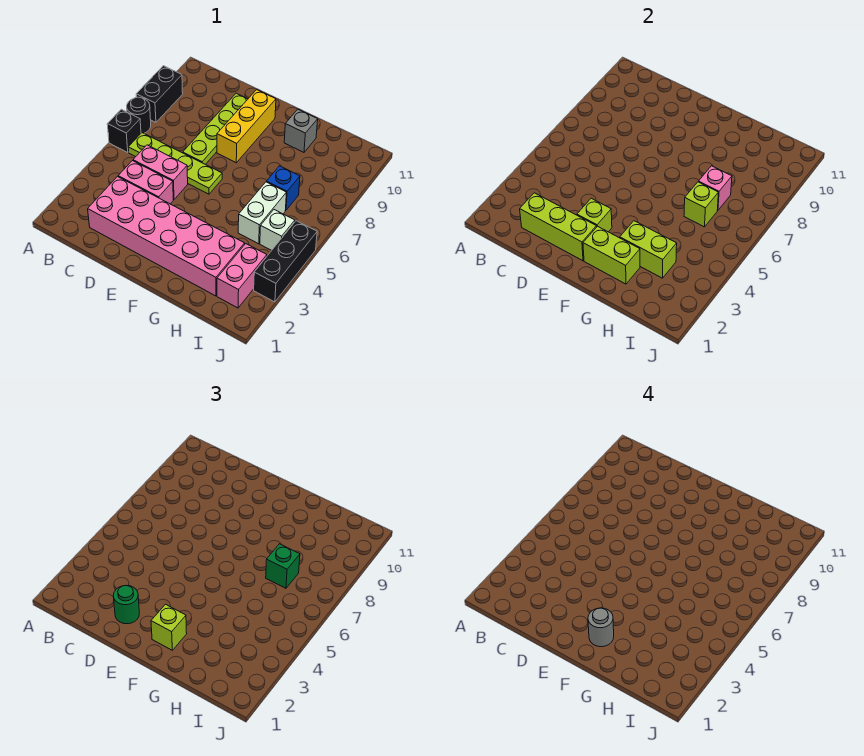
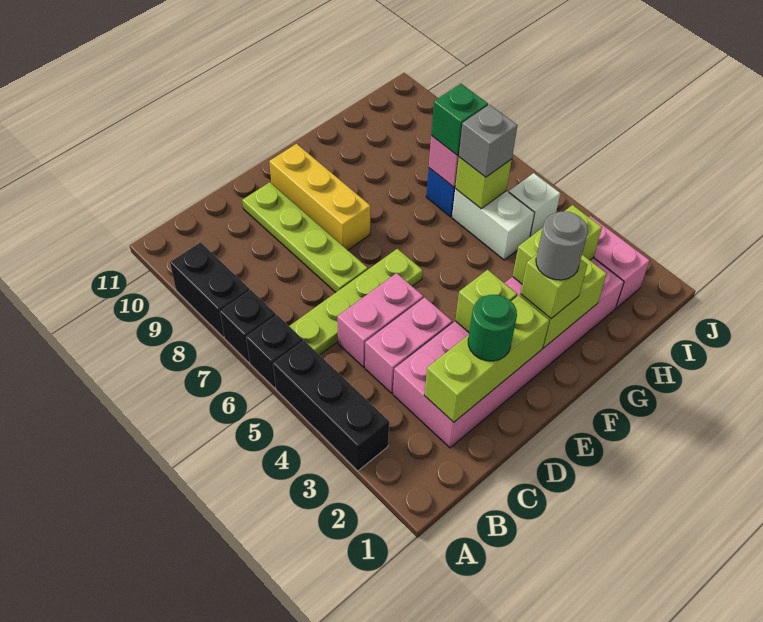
black 1x1 round brick [127,97,151,133] -> black 1x1 brick [220,290,276,362]
grey 1x1 brick [284,109,318,152] -> grey 1x1 brick moved to [459,105,518,177]
black 1x3 brick [254,221,317,302] -> black 1x3 brick moved to [273,341,389,471]

